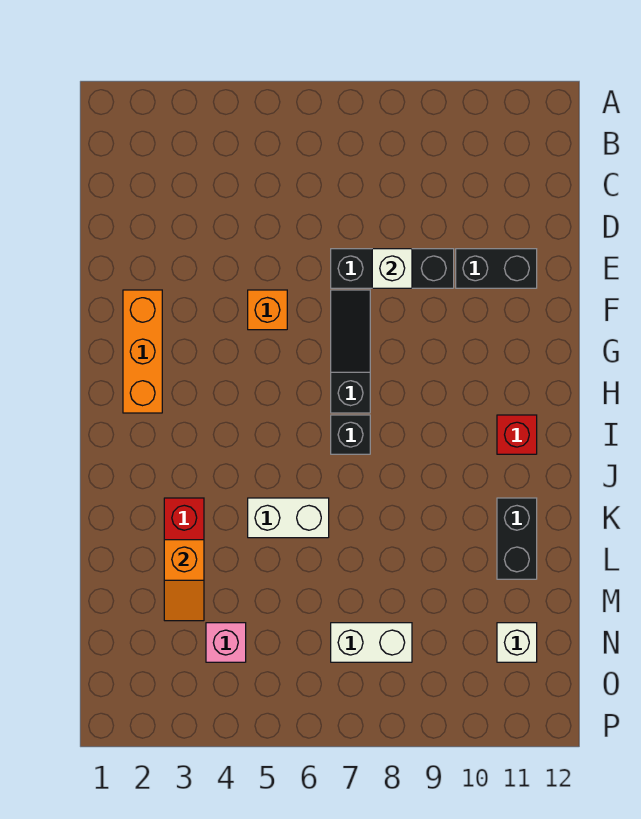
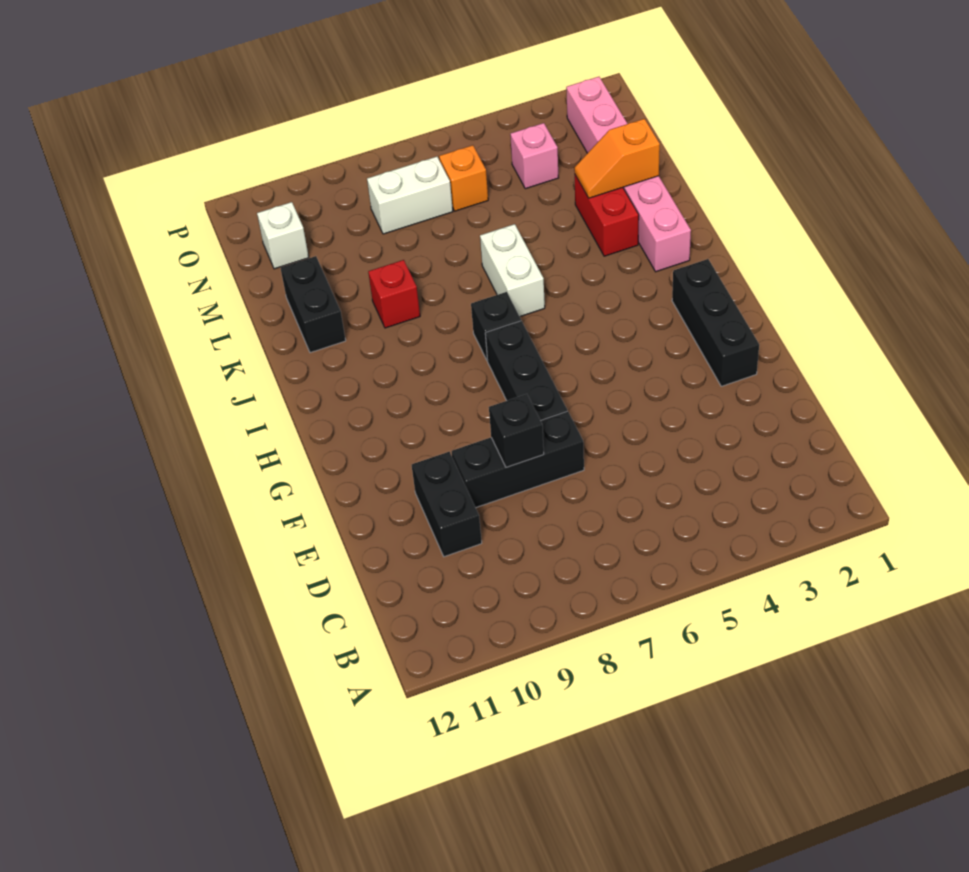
white 1x1 brick [372,249,412,288] -> black 1x1 brick [489,394,544,467]
black 1x2 brick [456,249,537,288] -> black 1x2 brick turned to [412,452,482,557]
orange 1x3 brick [123,290,162,413] -> black 1x3 brick [672,259,759,386]
orange 1x1 brick [248,290,287,330] -> orange 1x1 brick moved to [439,145,488,211]
black 1x3 slope [331,290,370,413] -> black 1x3 brick [485,321,567,420]
red 1x1 brick [497,415,537,454] -> red 1x1 brick moved to [368,260,420,328]
none -> pink 1x6 brick [566,77,691,272]
white 1x2 brick [248,498,329,538] -> white 1x2 brick turned to [480,224,545,317]
orange 1x2 slope [164,540,204,621] -> orange 1x2 slope turned to [574,119,660,198]

